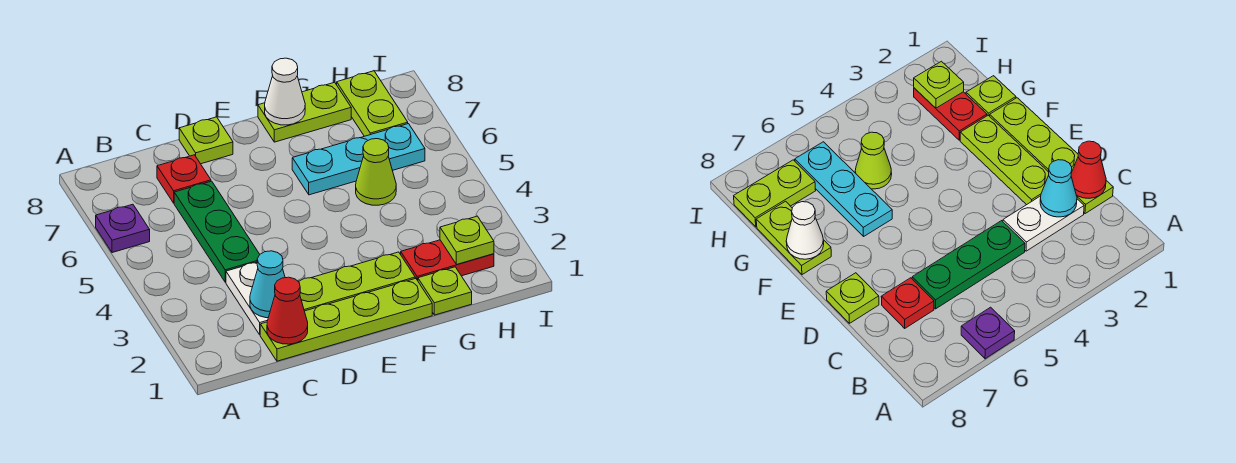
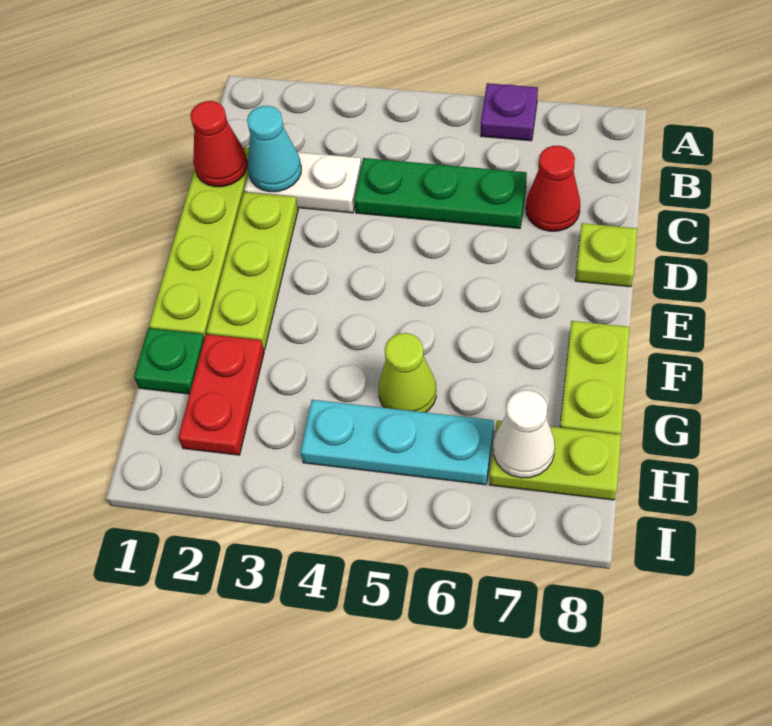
red 1x1 plate [157,155,211,203] -> red 1x1 cone [526,146,580,231]
cyan 1x3 plate [292,124,425,195] -> cyan 1x3 plate turned to [300,400,494,485]
white 1x1 cone [265,58,305,125] -> white 1x1 cone moved to [493,390,555,478]
lime 1x1 plate [418,267,472,315] -> green 1x1 plate [134,328,204,394]
lime 1x1 plate [440,216,494,264] -> none

